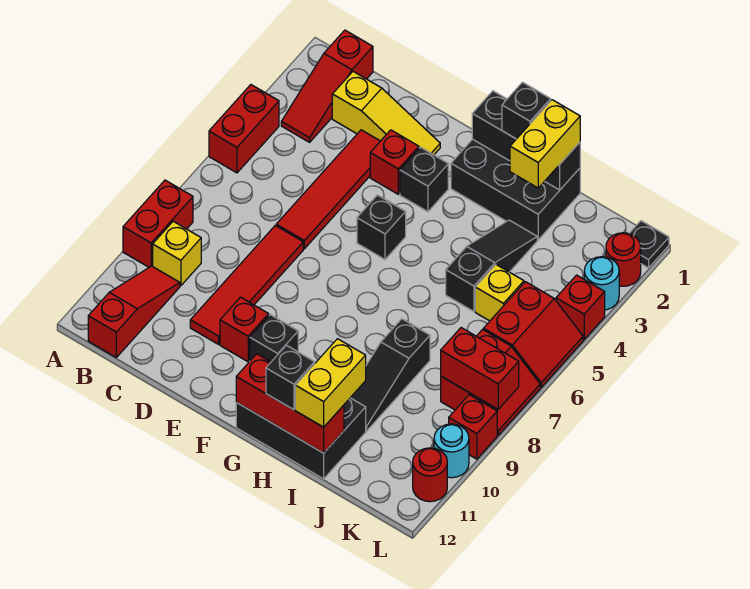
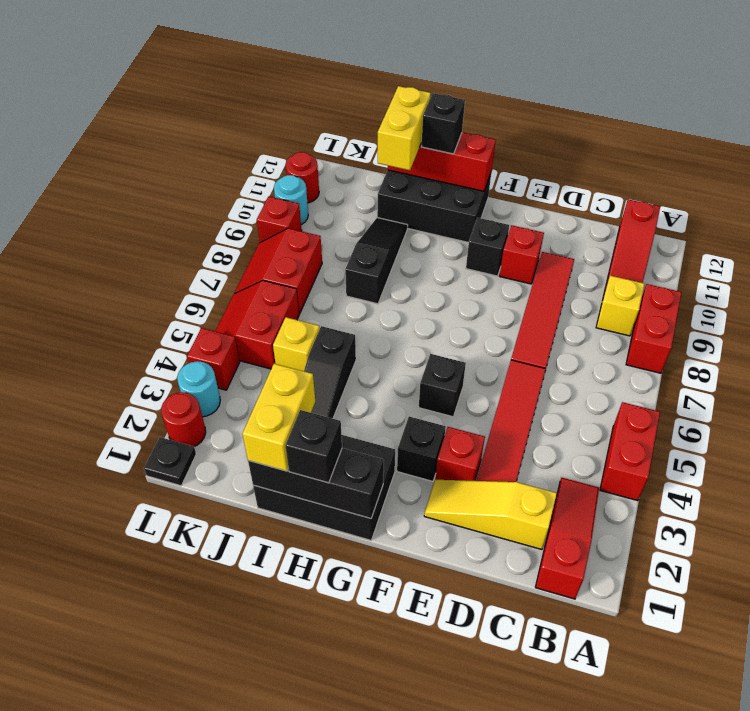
red 1x2 brick [441,328,519,409] -> none

